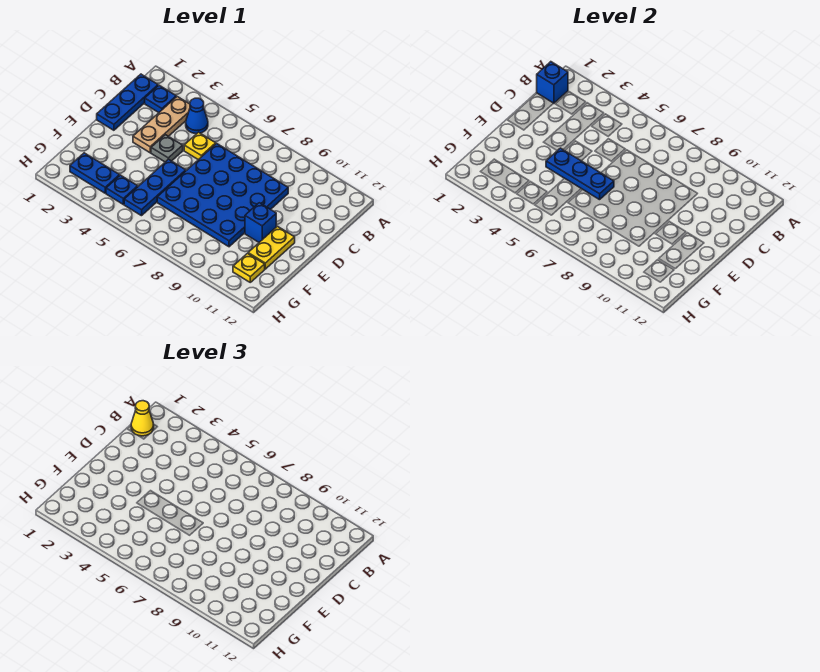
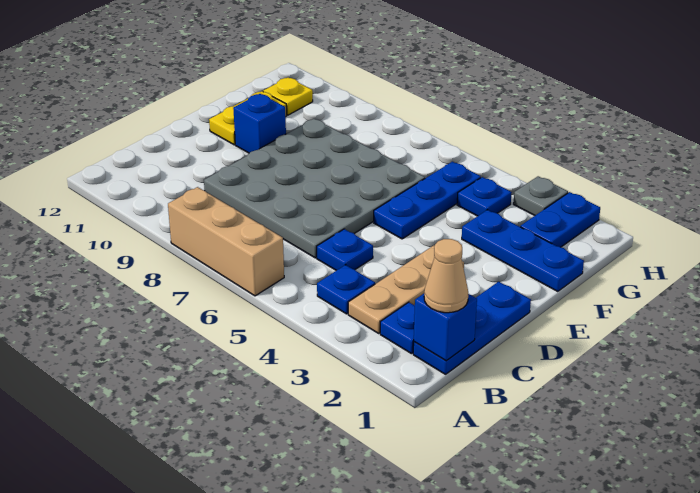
none -> tan 1x3 brick [168,187,284,296]
yellow 1x1 cone [131,401,154,436] -> tan 1x1 cone [424,239,468,313]
blue 1x1 cone [186,98,208,134] -> blue 1x1 plate [317,265,375,314]
yellow 1x1 plate [184,132,216,160] -> blue 1x1 plate [317,229,373,270]
blue 4x4 plate [157,143,288,247] -> grey 4x4 plate [204,119,425,258]
grey 1x1 plate [151,135,183,162] -> grey 1x1 plate moved to [513,176,568,215]
blue 1x3 plate [546,148,614,200] -> blue 1x3 plate moved to [462,210,584,292]
blue 1x2 plate [70,153,120,193] -> blue 1x2 plate turned to [520,192,600,247]

